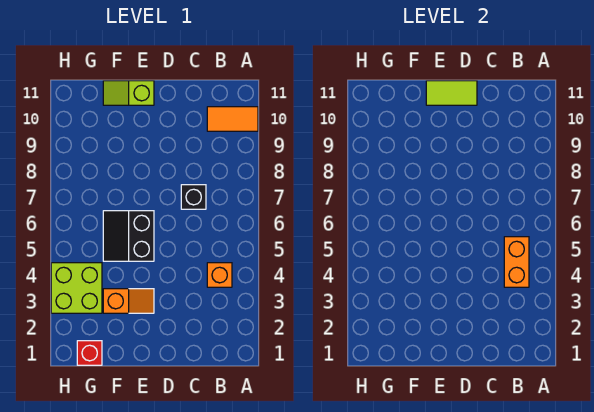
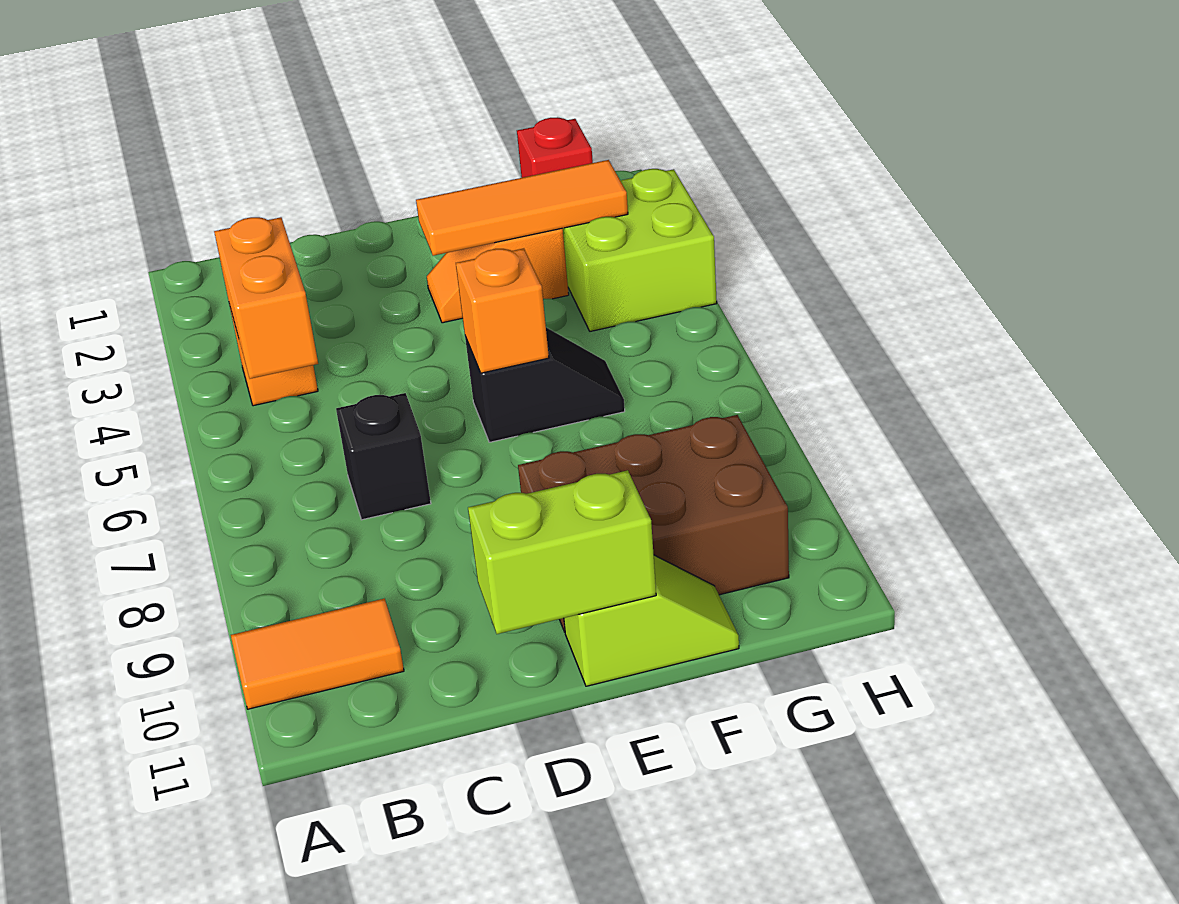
lime 1x2 tile [426,81,477,105] -> lime 1x2 brick [468,470,656,634]
none -> orange 1x3 tile [416,160,628,256]
black 2x2 slope [103,211,154,261] -> black 1x2 slope [465,327,625,442]
none -> orange 1x1 brick [456,248,549,373]
none -> brown 2x3 brick [518,415,789,632]

